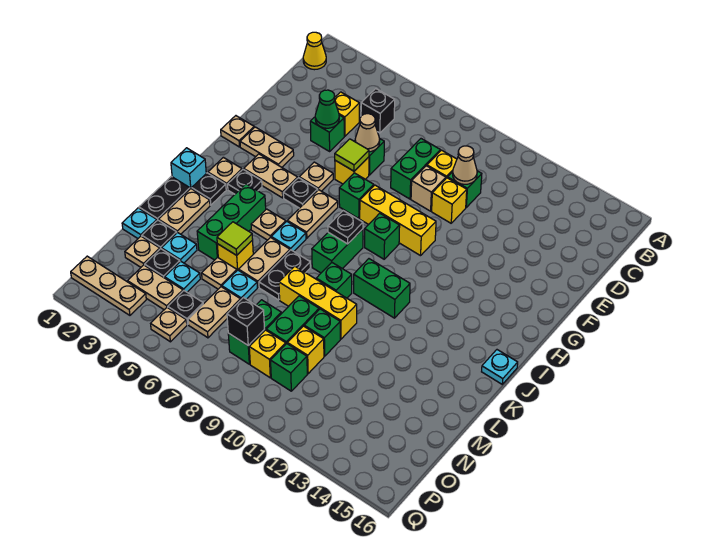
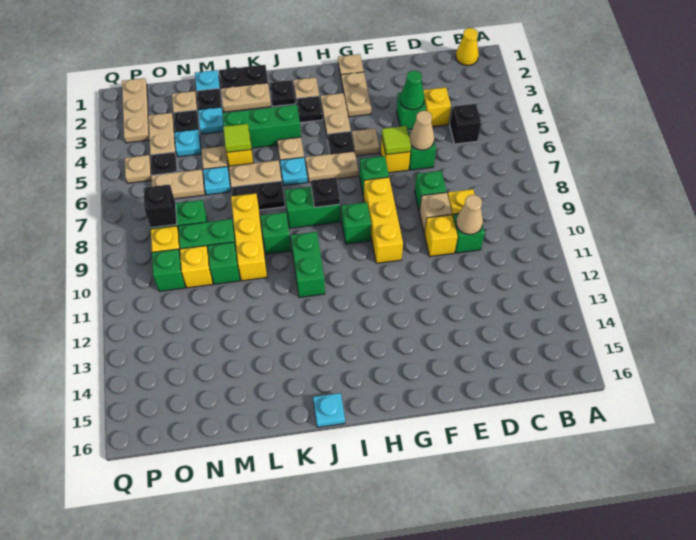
green 1x2 brick [391,139,440,199] -> green 1x1 brick [415,171,447,212]
cyan 1x1 brick [171,148,206,189] -> none

